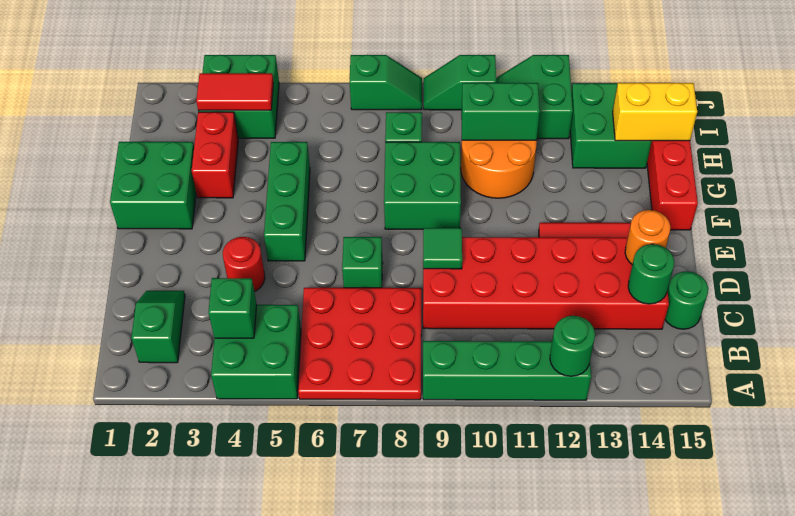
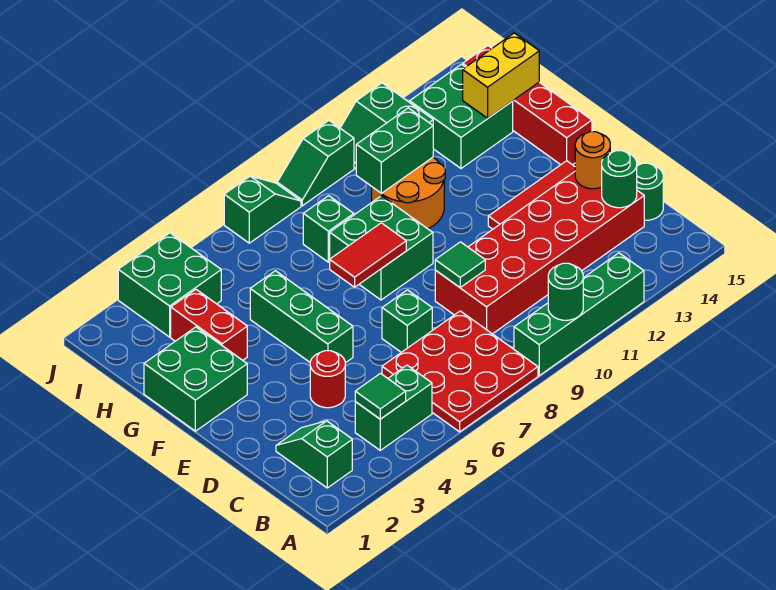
green 2x2 brick [211,305,301,399] -> green 1x2 brick [355,365,432,450]
green 1x1 round brick [550,316,595,376] -> green 1x1 round brick moved to [548,263,583,320]
green 1x1 brick [208,278,257,338] -> green 1x1 tile [355,373,406,419]
red 1x2 tile [196,73,273,111] -> red 1x2 tile moved to [330,223,406,287]

